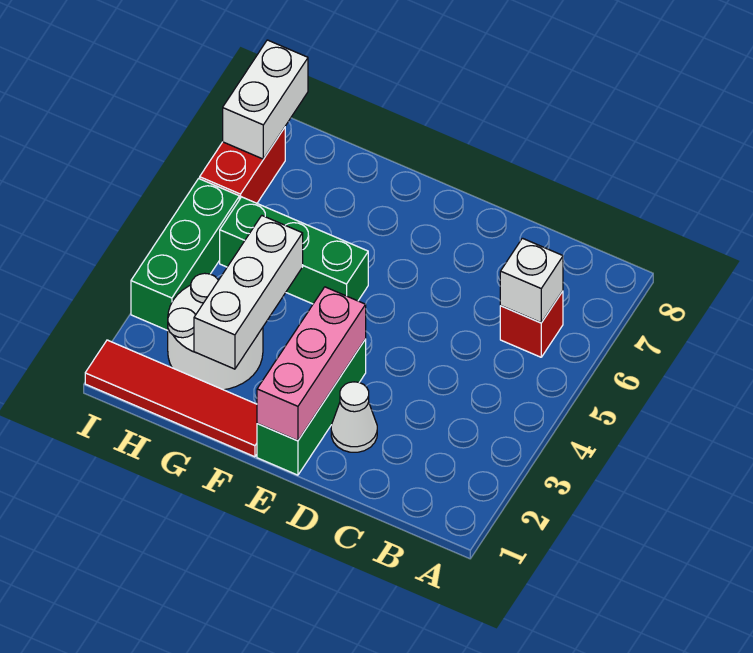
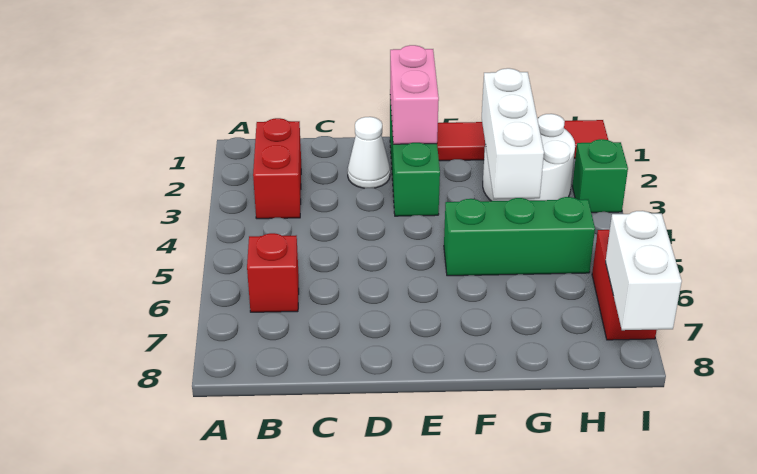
none -> red 1x2 brick [253,118,301,219]
white 1x1 brick [500,238,563,323] -> none
pink 1x3 brick [257,287,366,441] -> pink 1x2 brick [390,45,439,144]
green 1x3 brick [131,179,239,331] -> green 1x1 brick [572,139,628,213]

